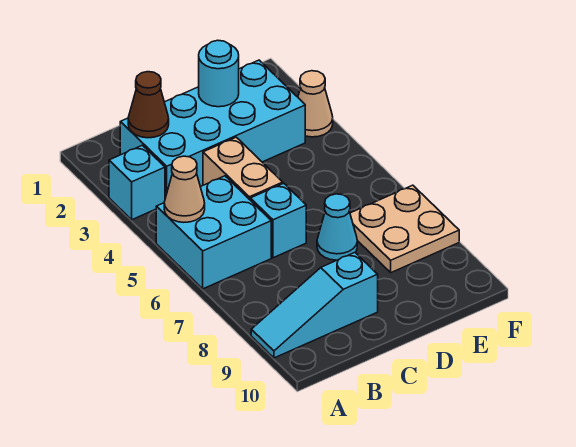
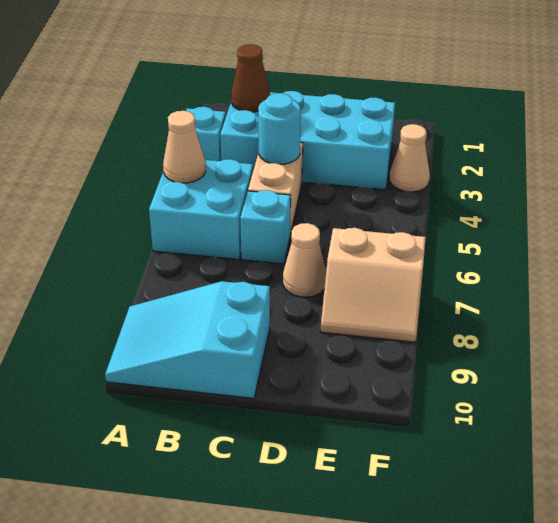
cyan 1x3 slope [251,253,378,358] -> cyan 2x3 slope [105,281,270,399]
cyan 1x1 round brick [199,40,239,107] -> cyan 1x1 round brick moved to [258,93,301,164]
cyan 1x1 cone [317,194,357,260] -> tan 1x1 cone [283,223,326,297]
tan 2x2 plate [350,185,459,273] -> tan 2x2 slope [321,228,426,342]

